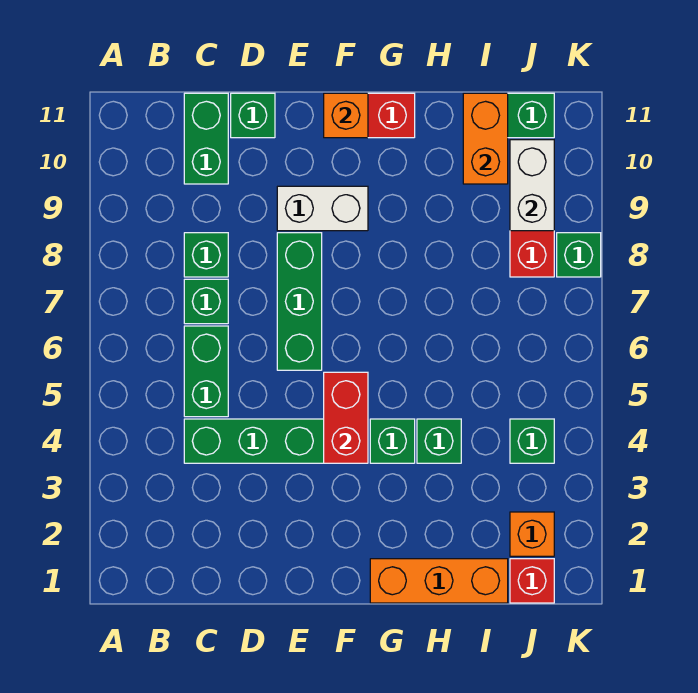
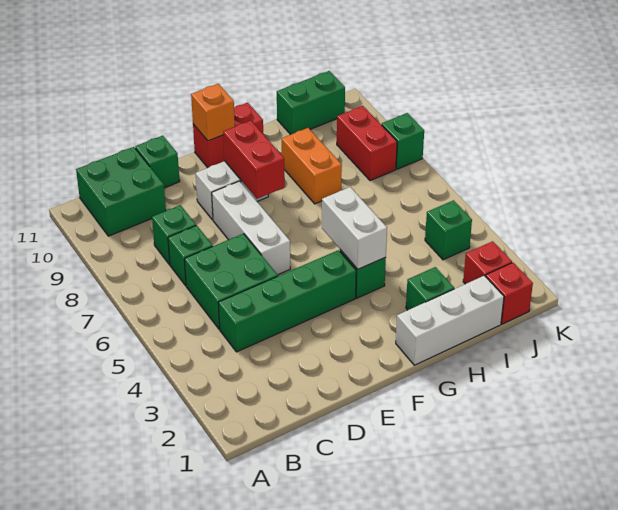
green 1x2 brick [184,326,228,417] -> green 2x2 brick [184,234,278,329]
green 1x2 brick [184,93,228,184] -> green 2x2 brick [76,147,166,236]
green 1x3 brick [277,233,322,370] -> white 1x3 brick [212,181,290,275]
red 1x2 brick [324,372,368,463] -> red 1x2 brick moved to [223,121,285,199]
orange 1x3 brick [370,559,508,603] -> white 1x3 brick [396,275,504,365]
green 1x1 brick [417,419,461,463] -> green 1x1 brick moved to [406,267,454,310]
orange 1x2 brick [463,93,508,184] -> orange 1x2 brick moved to [282,128,342,204]
orange 1x1 brick [510,512,554,556] -> red 1x1 brick [463,241,512,284]
white 1x2 brick [510,140,554,231] -> white 1x2 brick moved to [322,187,387,269]

